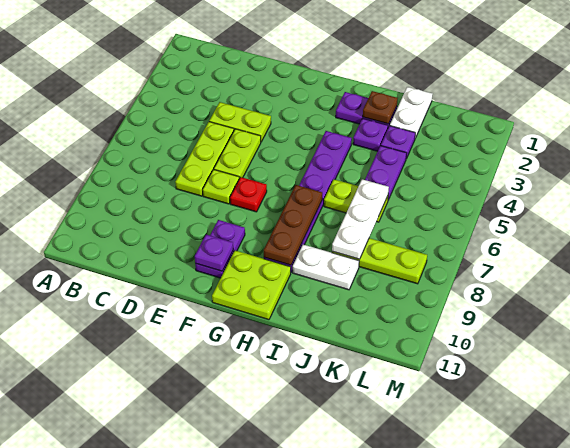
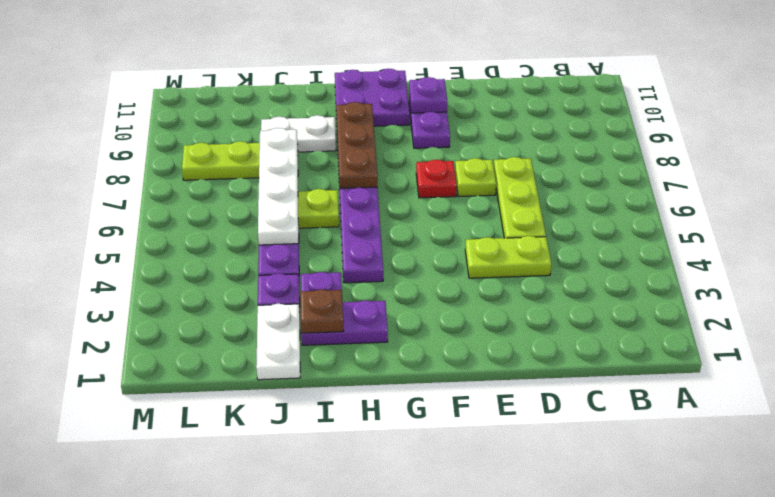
lime 1x2 plate [214,129,261,179] -> none
lime 2x2 plate [212,250,291,320] -> purple 2x2 plate [335,69,410,126]
white 1x3 plate [332,179,389,259] -> white 1x4 plate [258,128,298,245]

